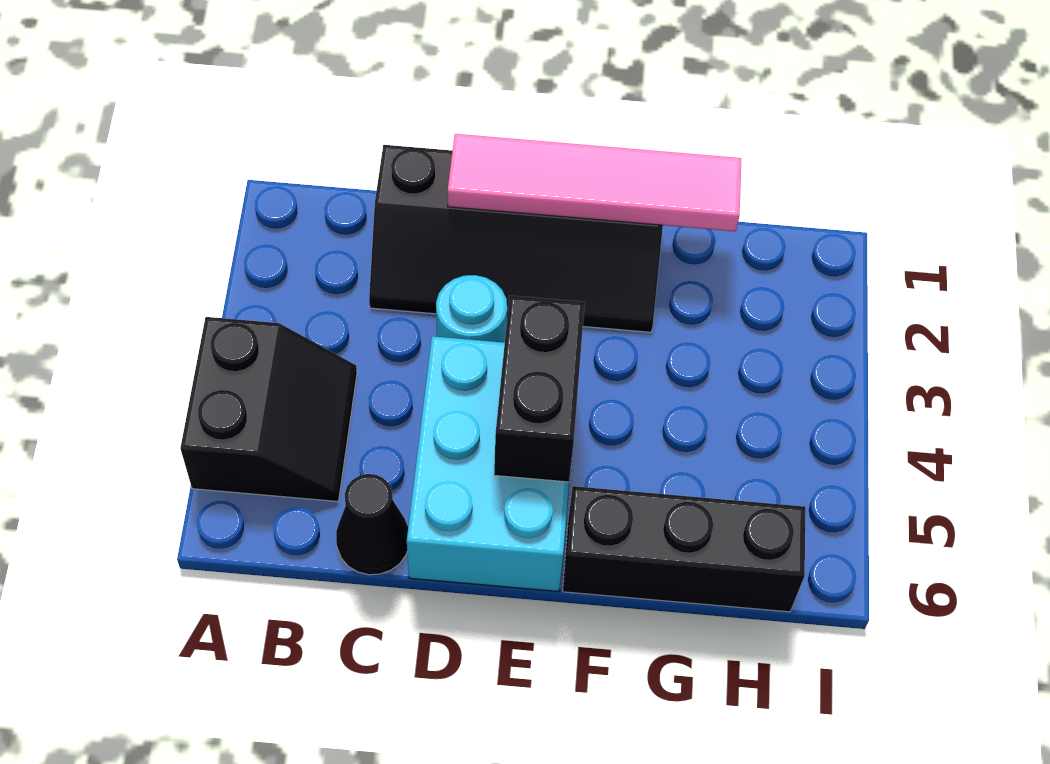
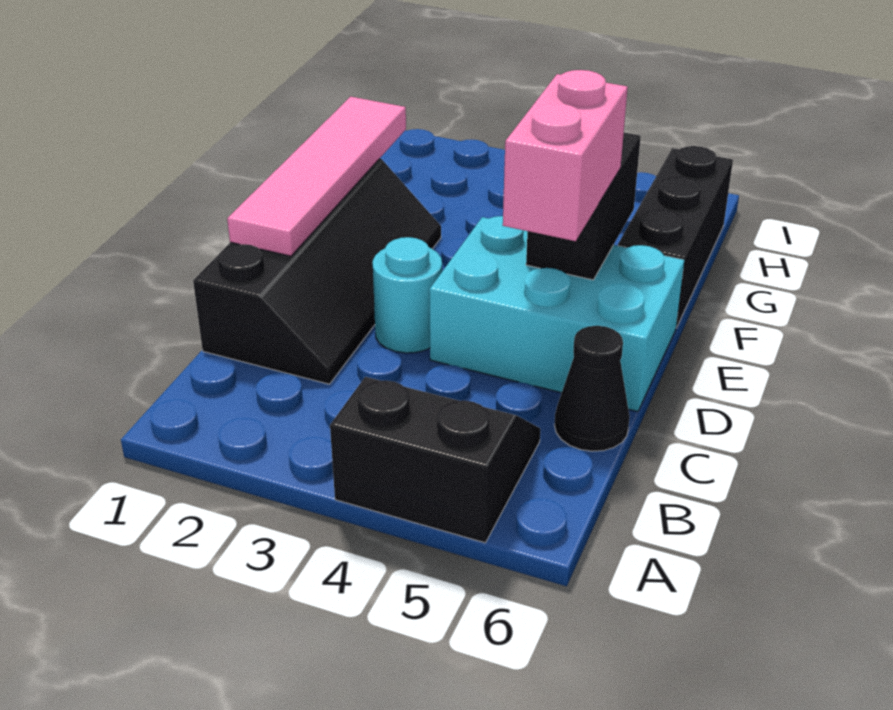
none -> pink 1x2 brick [503,70,628,241]
black 1x2 brick [494,296,585,482] -> black 1x2 brick turned to [526,133,641,280]

